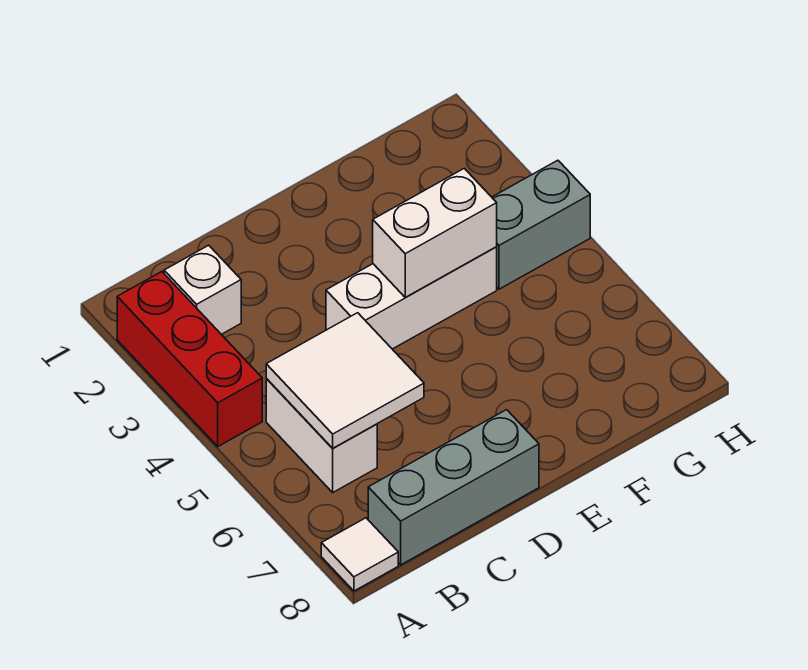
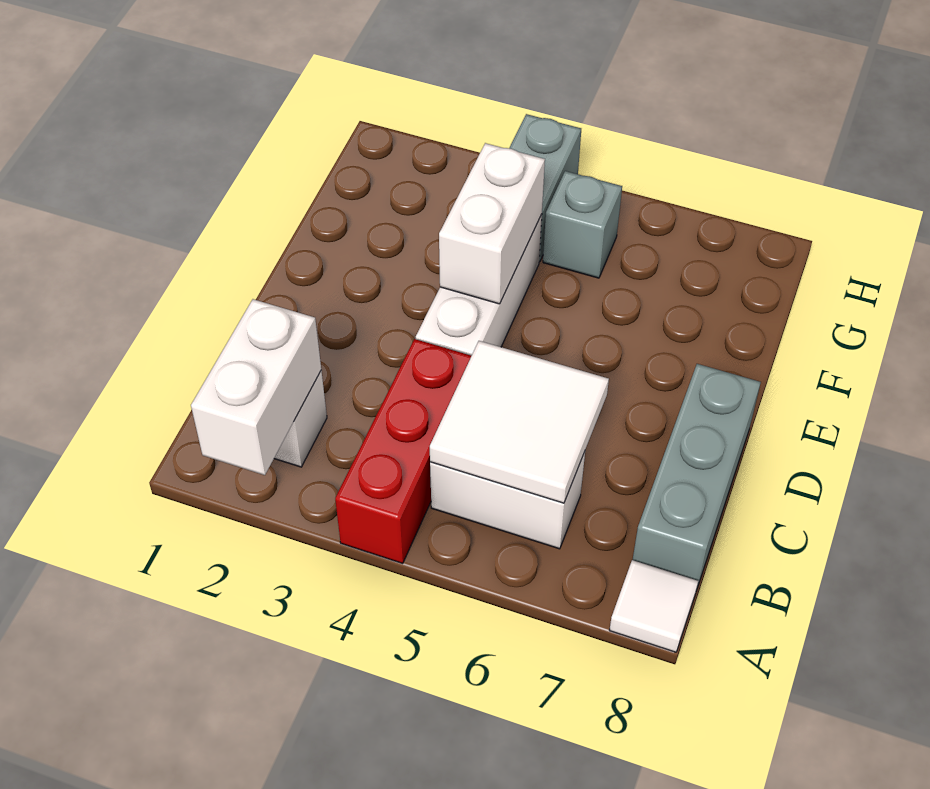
red 1x3 brick [117,272,262,446] -> red 1x3 brick turned to [335,339,471,563]
none -> white 1x2 brick [191,299,321,475]
none -> grey 1x1 brick [543,171,622,278]

